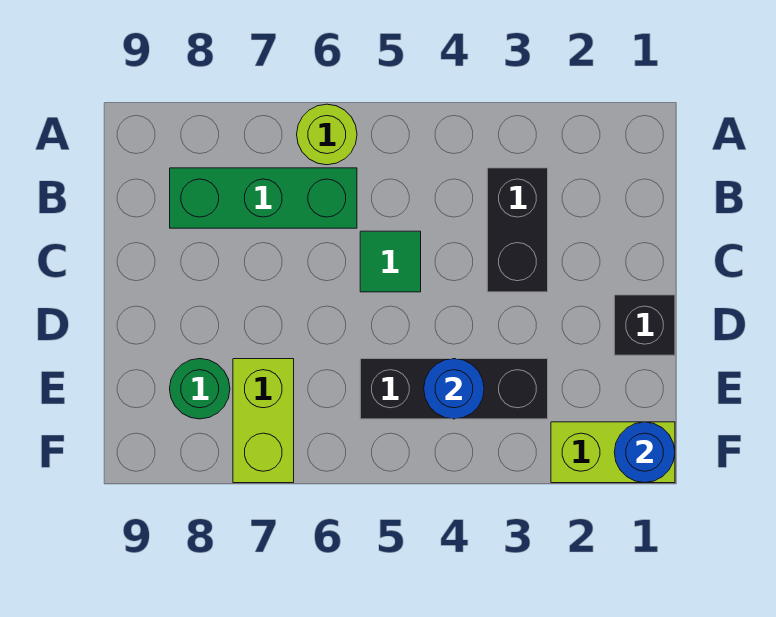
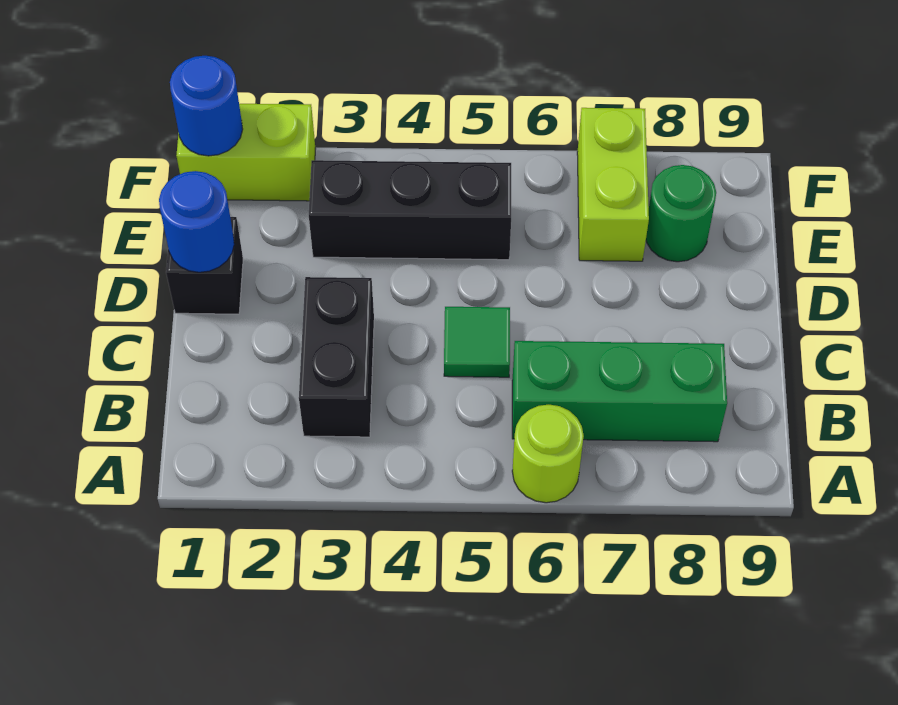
blue 1x1 round brick [424,359,484,419] -> blue 1x1 round brick moved to [159,171,234,272]

